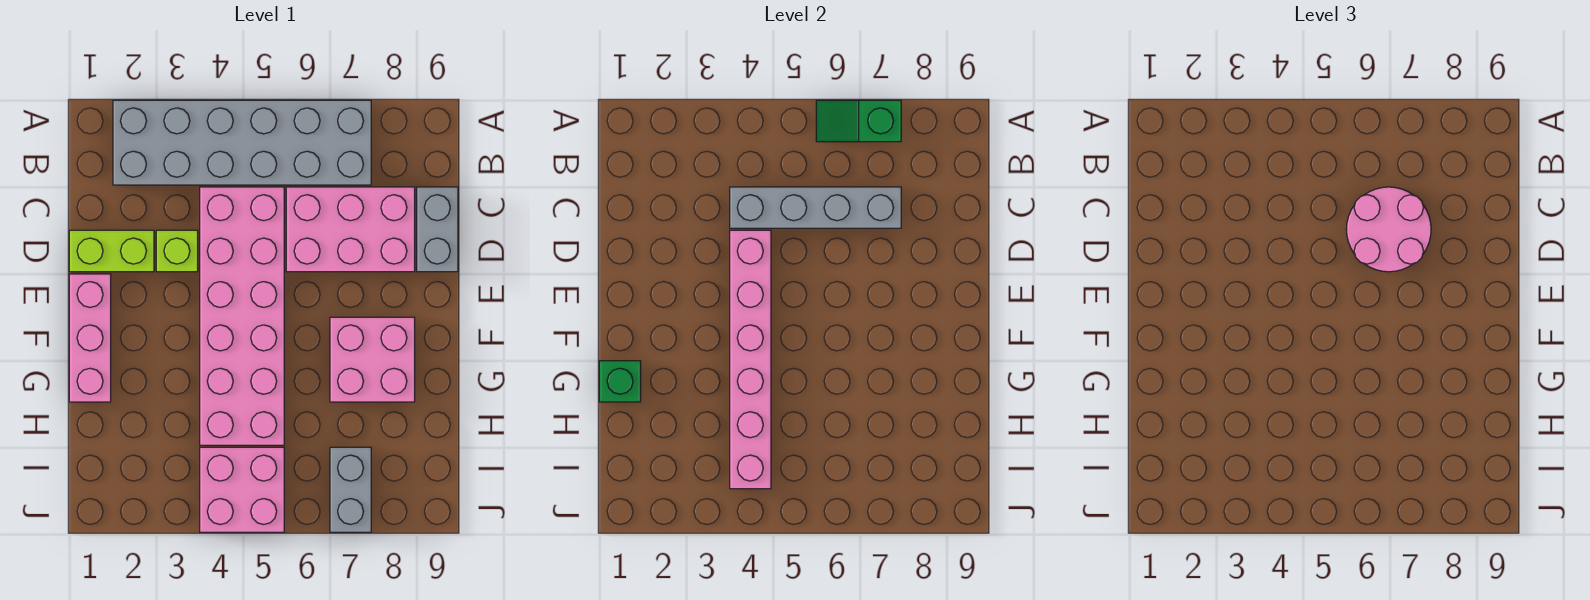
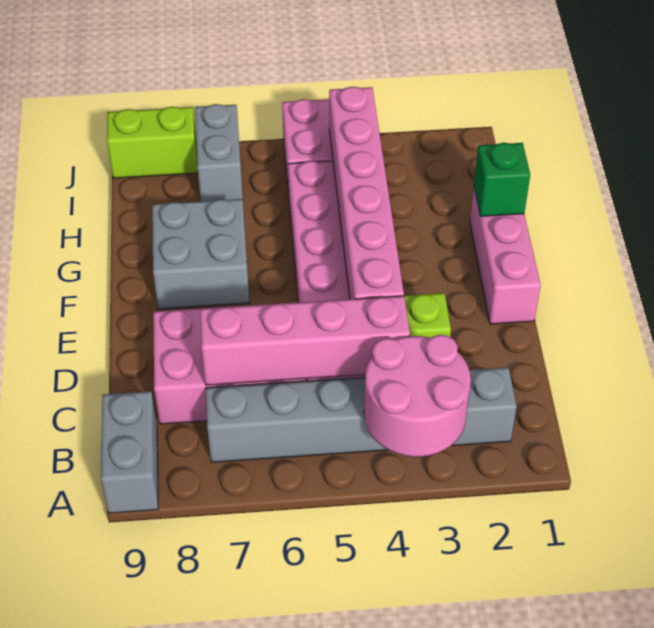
grey 2x6 brick [113,100,371,185] -> grey 1x6 brick [206,367,517,462]
green 1x2 slope [816,100,901,142] -> none
grey 1x4 brick [730,187,901,228] -> pink 1x4 brick [200,296,410,385]
pink 2x2 round brick [1346,187,1431,272] -> pink 2x2 round brick moved to [364,335,471,457]
grey 1x2 brick [417,187,458,272] -> grey 1x2 brick moved to [101,391,158,513]
lime 1x2 brick [69,230,154,272] -> lime 1x2 brick moved to [107,107,198,178]
pink 2x2 brick [330,317,415,402] -> grey 2x2 brick [152,199,249,309]

